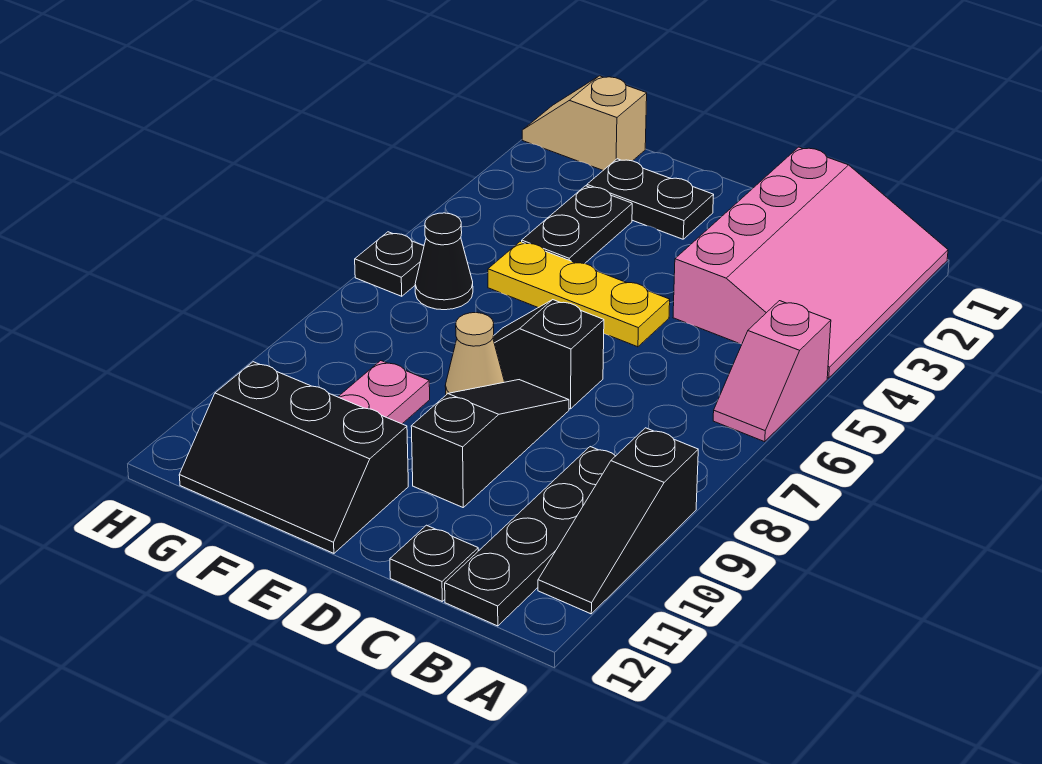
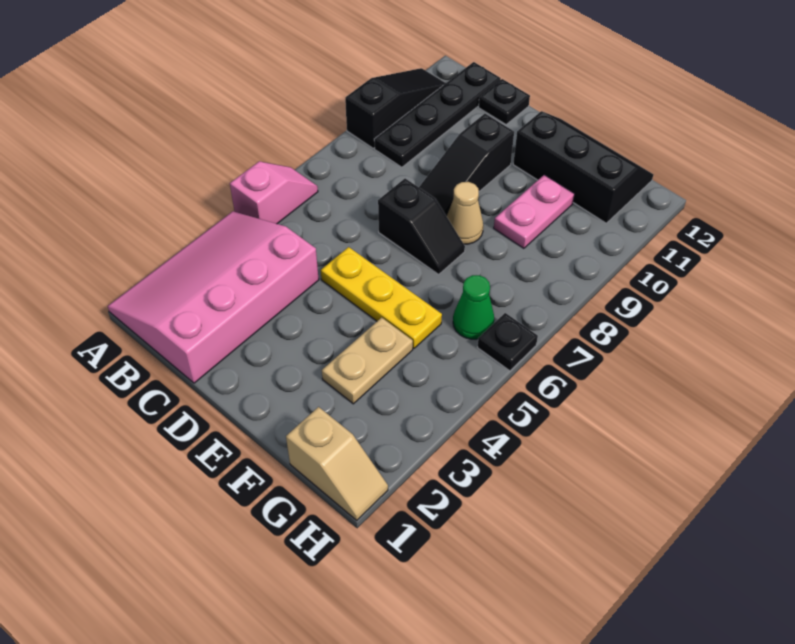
black 1x2 plate [587,159,714,239] -> none
black 1x2 plate [522,186,632,264] -> tan 1x2 plate [322,318,413,404]
black 1x1 cone [415,213,473,310] -> green 1x1 cone [453,275,494,339]

